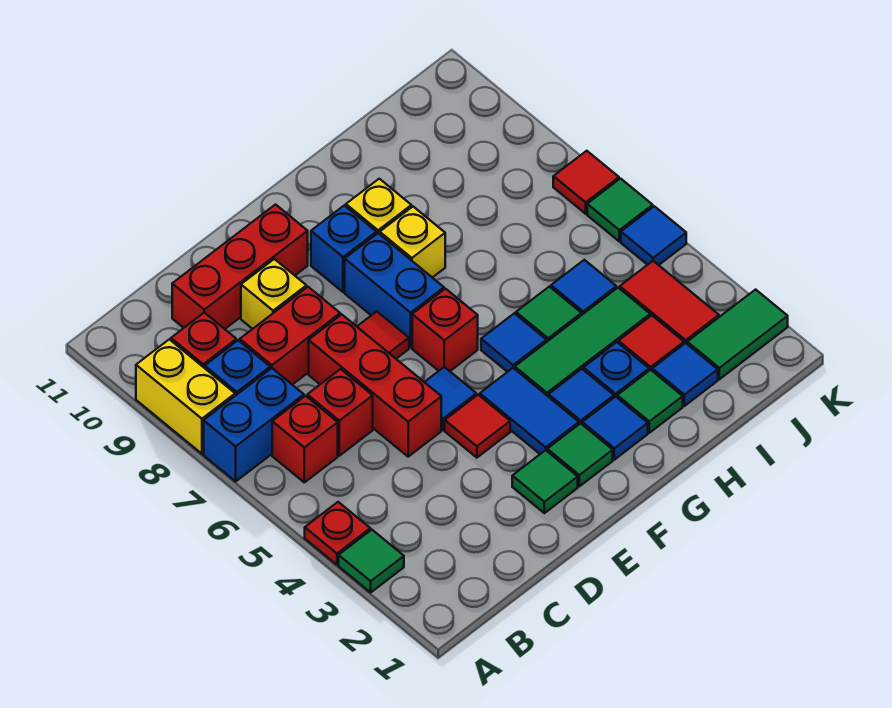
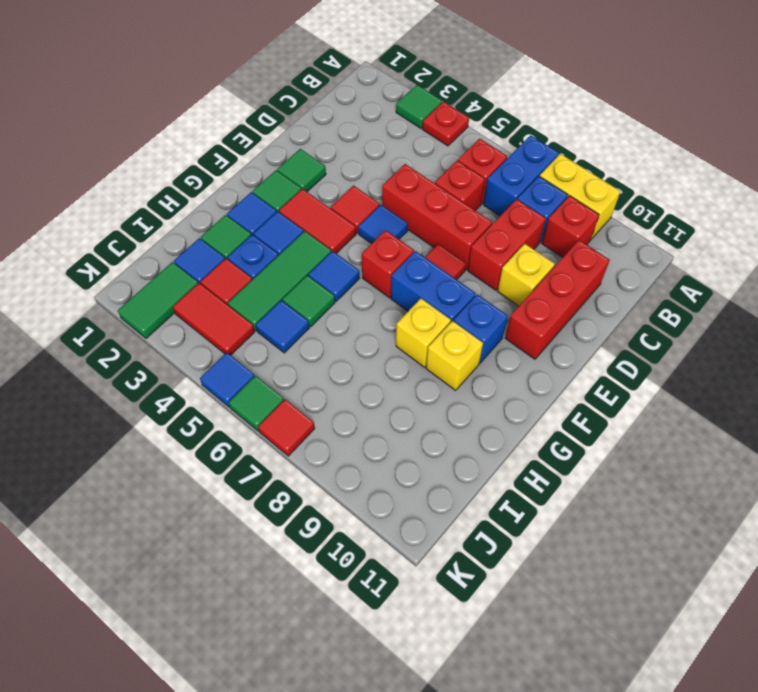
blue 1x2 tile [480,368,579,454] -> red 1x2 tile [279,189,356,254]

